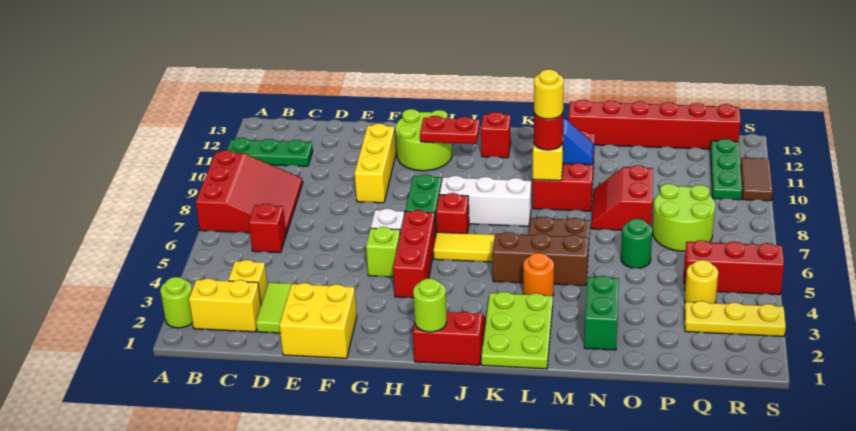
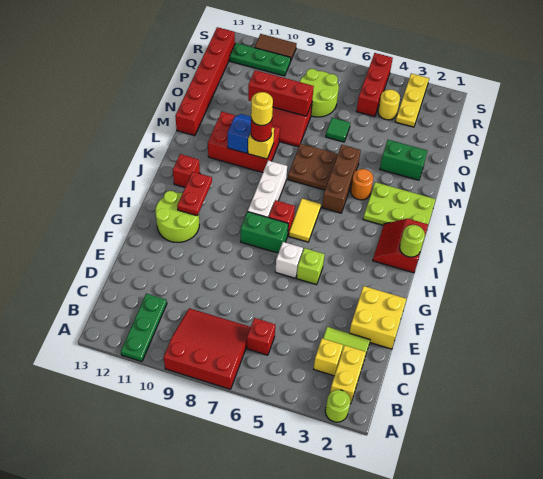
yellow 1x3 brick [354,123,396,203] -> none
red 1x3 brick [393,210,436,298] -> red 1x3 brick moved to [248,70,314,116]
green 1x1 round brick [621,219,652,268] -> green 1x1 tile [326,118,350,142]

